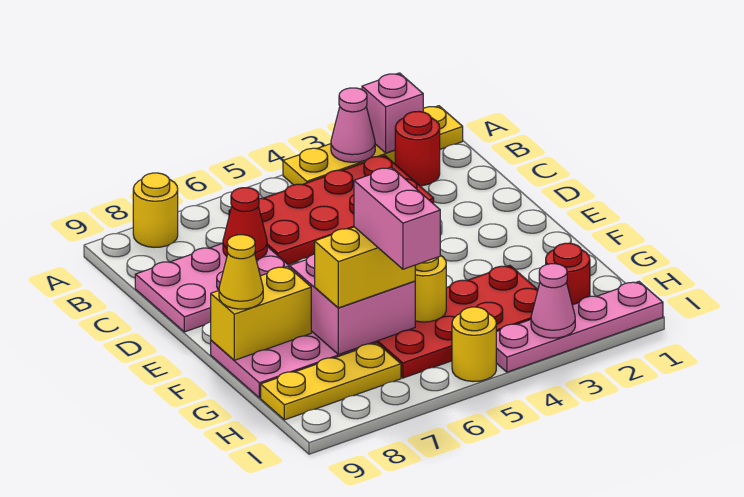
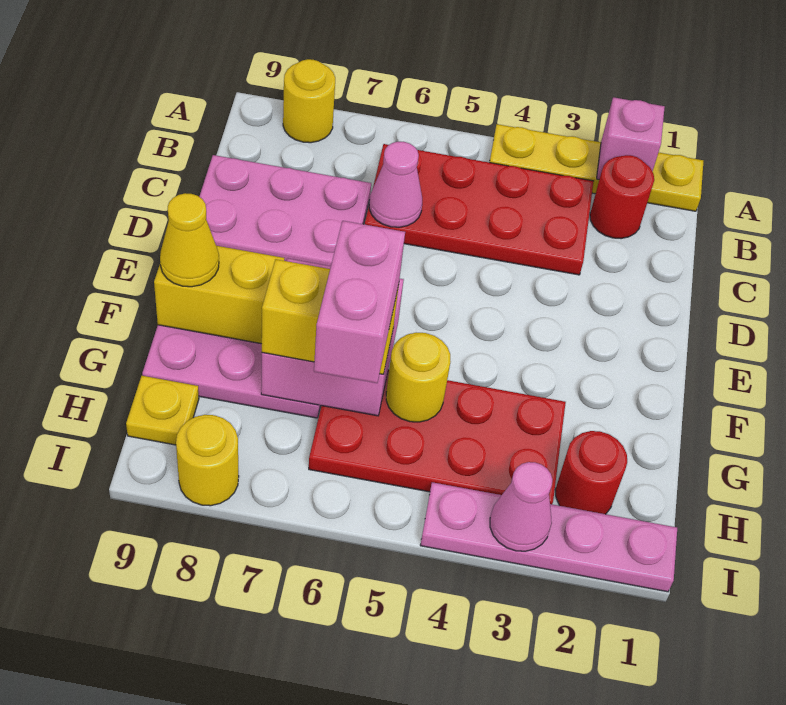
pink 1x1 cone [331,88,375,162] -> pink 1x1 cone moved to [369,142,422,227]
red 1x1 cone [223,188,267,260] -> none
yellow 1x3 plate [261,343,401,420] -> yellow 1x1 plate [126,376,199,445]
yellow 1x1 round brick [452,307,496,382] -> yellow 1x1 round brick moved to [176,415,239,506]

